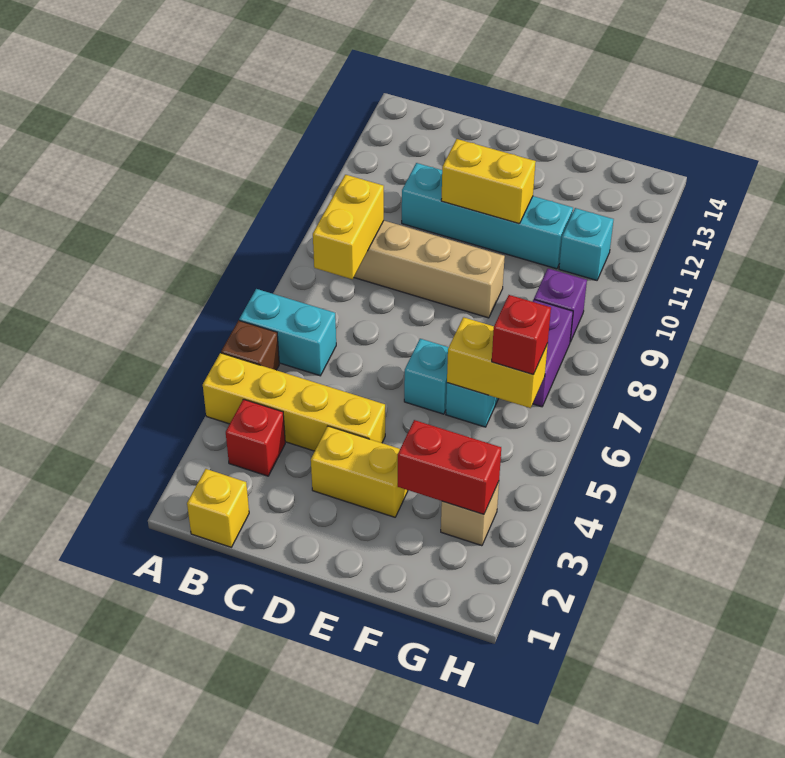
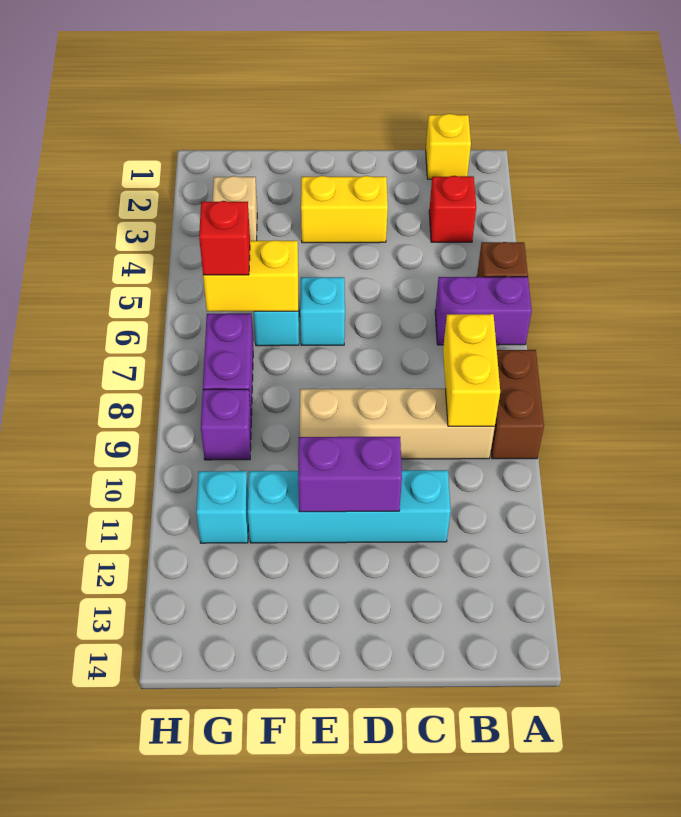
yellow 1x4 brick [203,353,385,451] -> none
cyan 1x2 brick [239,289,336,376] -> purple 1x2 brick [435,277,532,345]
none -> brown 1x2 brick [491,350,544,459]
yellow 1x2 brick [441,139,536,224] -> purple 1x2 brick [298,437,402,512]
red 1x2 brick [398,420,501,514] -> none

